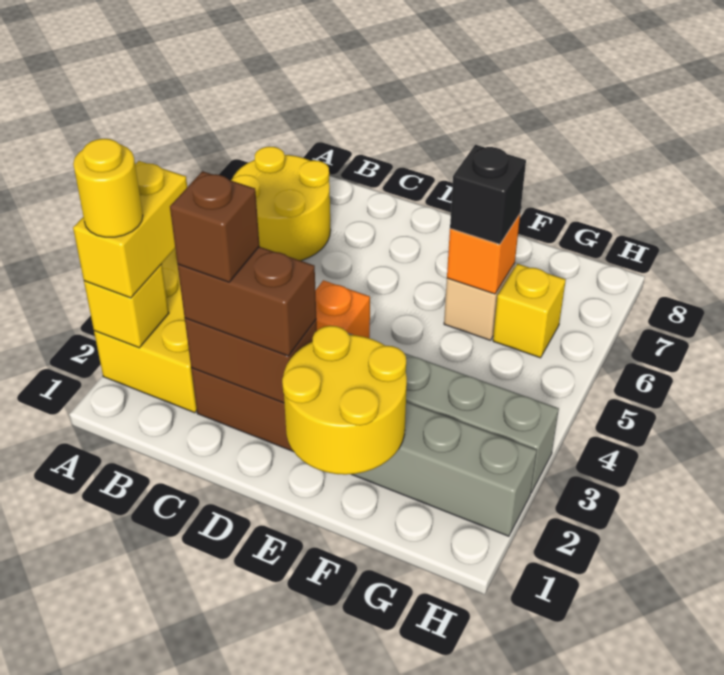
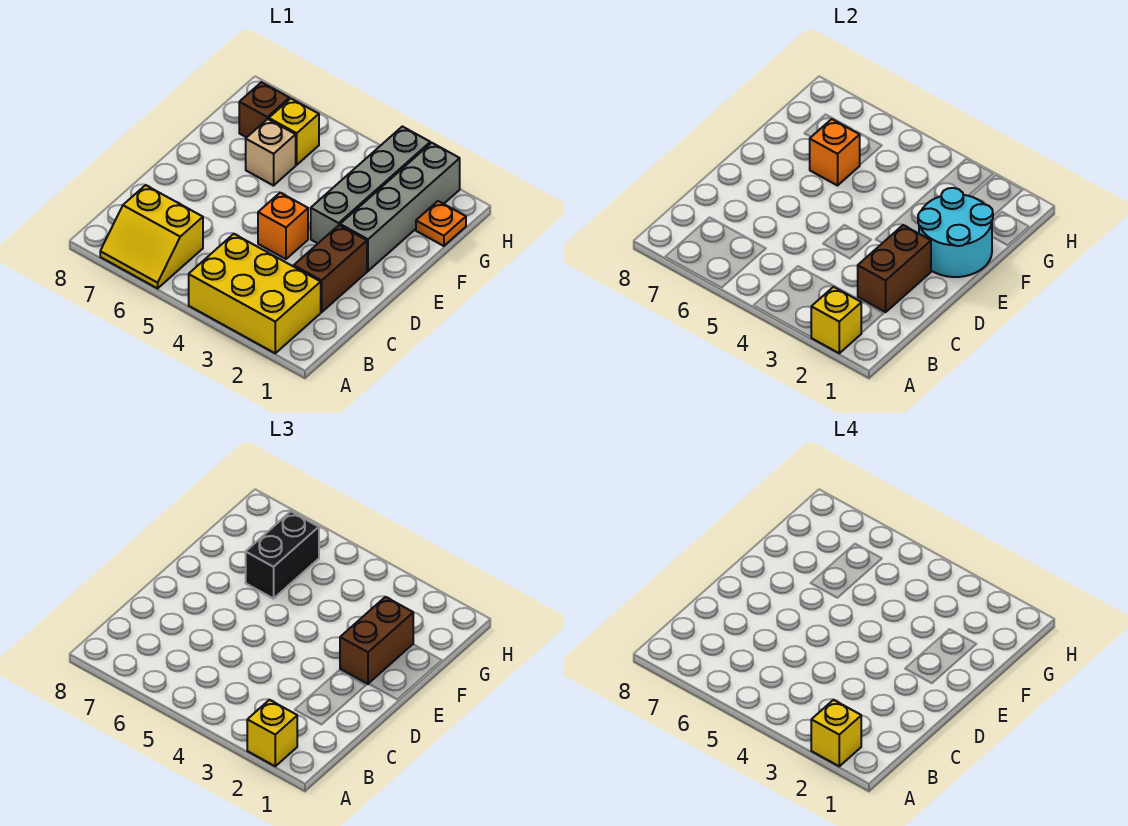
yellow 1x2 brick [73,161,187,298] -> yellow 1x1 brick [247,700,297,766]
yellow 1x1 round brick [73,139,143,237] -> yellow 1x1 brick [811,700,861,766]
yellow 2x2 round brick [231,146,331,261] -> yellow 2x2 slope [100,185,203,288]
brown 1x2 brick [178,247,316,356] -> brown 1x2 brick moved to [340,597,413,684]
brown 1x1 brick [170,171,259,282] -> brown 1x1 brick moved to [239,82,289,137]
yellow 2x2 round brick [282,326,407,475] -> cyan 2x2 round brick [918,188,993,277]
black 1x1 brick [450,145,526,244] -> black 1x2 brick [246,512,319,599]
none -> orange 1x1 plate [416,201,466,246]

